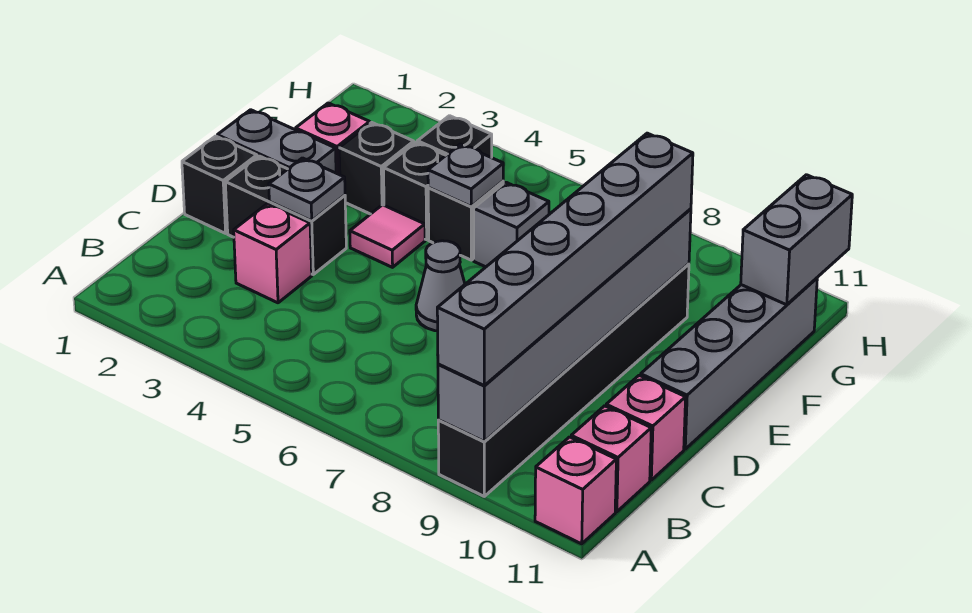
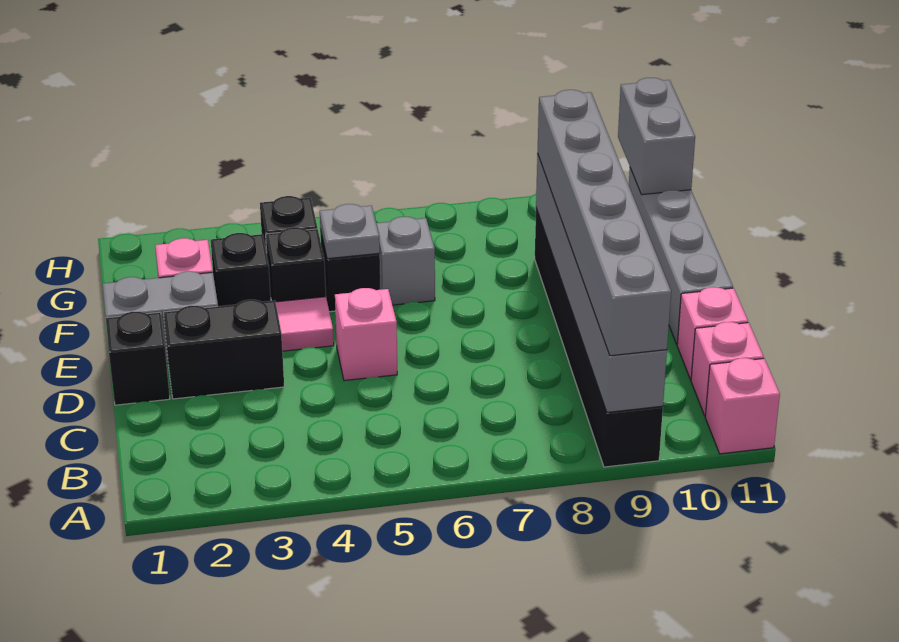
pink 1x1 brick [234,203,312,303] -> pink 1x1 brick moved to [335,288,397,381]
grey 1x1 plate [269,158,345,221] -> none
grey 1x1 cone [416,241,465,331] -> none

